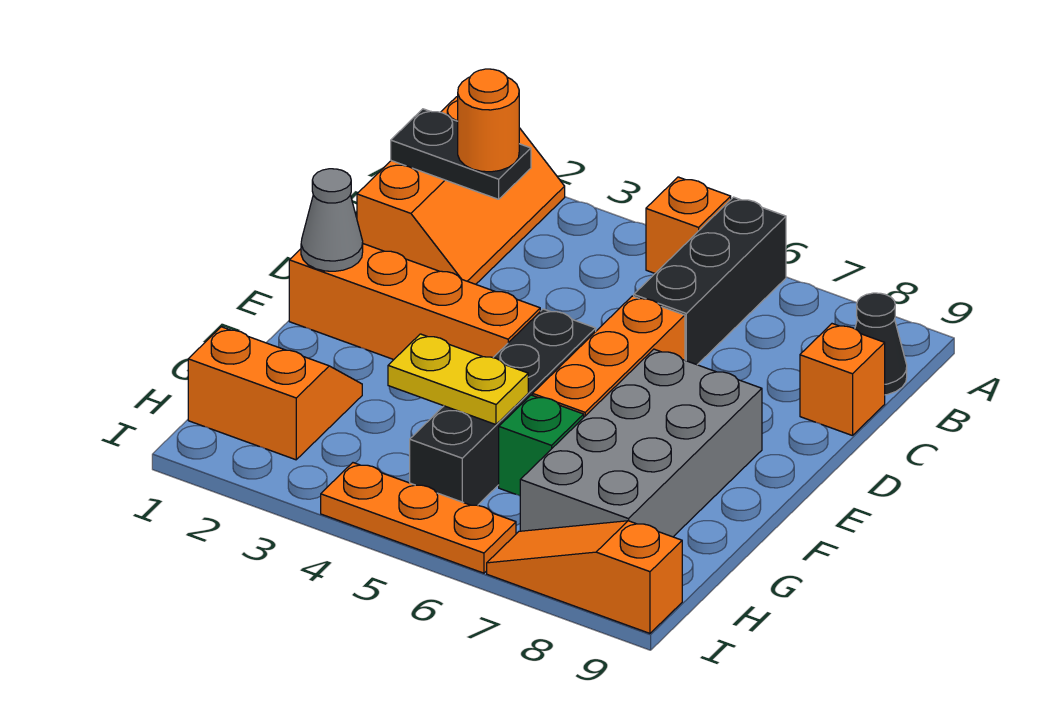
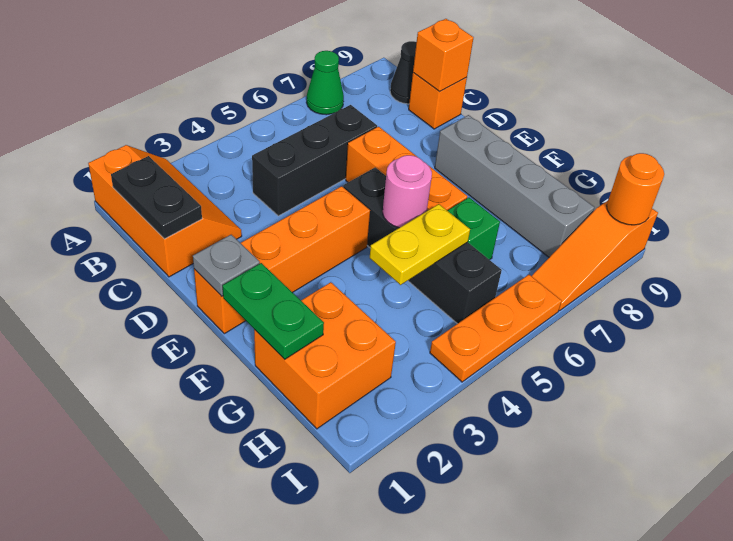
orange 1x1 brick [646,177,731,273] -> orange 1x1 brick moved to [413,19,474,92]
black 1x3 brick [634,197,786,365] -> black 1x3 brick turned to [252,105,377,216]
none -> green 1x1 cone [306,51,344,115]
black 1x2 plate [391,109,531,199] -> black 1x2 plate turned to [111,156,202,239]
orange 1x1 round brick [458,69,519,172] -> orange 1x1 round brick moved to [607,153,664,225]
grey 1x1 cone [301,169,363,271] -> grey 1x1 plate [193,235,260,296]
grey 2x4 brick [520,349,762,537] -> grey 1x4 brick [435,115,594,257]
none -> green 1x2 plate [223,263,324,359]
none -> pink 1x1 round brick [383,155,432,228]
orange 2x2 slope [188,327,362,460] -> orange 2x2 brick [254,282,396,429]

